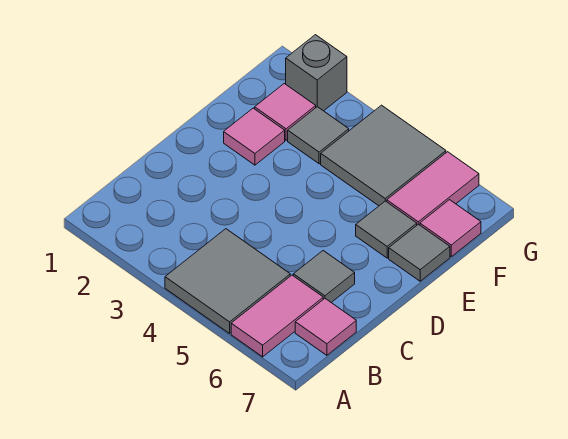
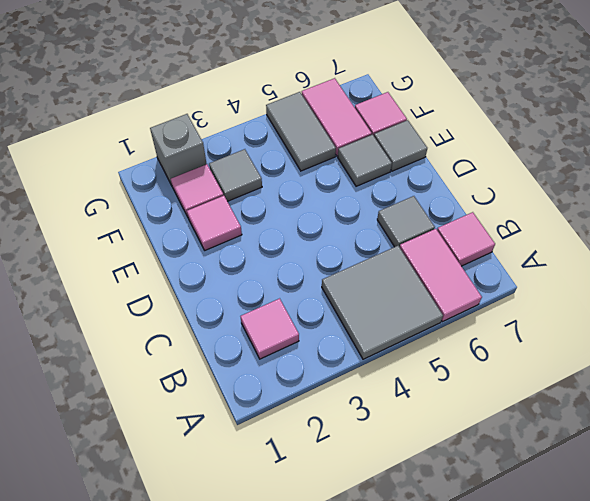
none -> pink 1x1 tile [240,298,299,359]
grey 2x2 tile [321,105,446,206] -> grey 1x2 tile [266,92,336,171]

